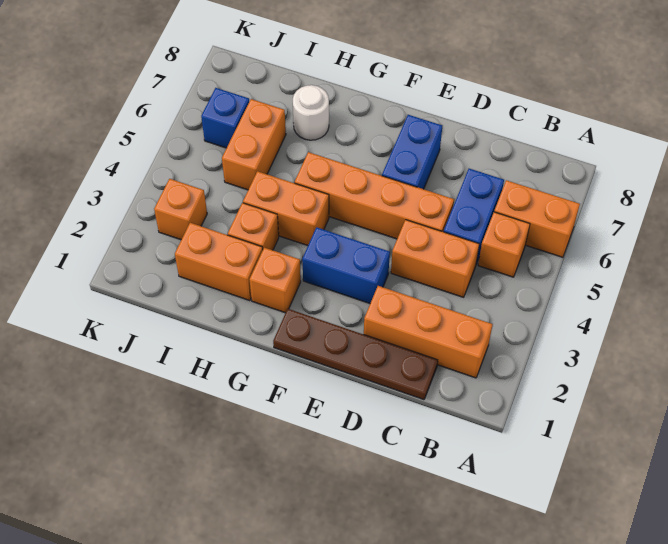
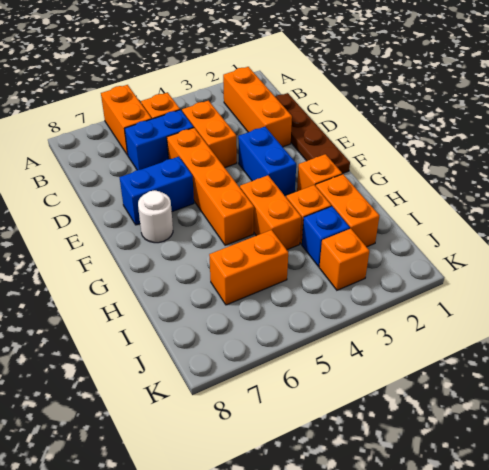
white 1x1 round brick [293,85,329,140] -> white 1x1 round brick moved to [138,190,173,243]
blue 1x1 brick [201,88,249,148] -> blue 1x1 brick moved to [302,206,350,267]

